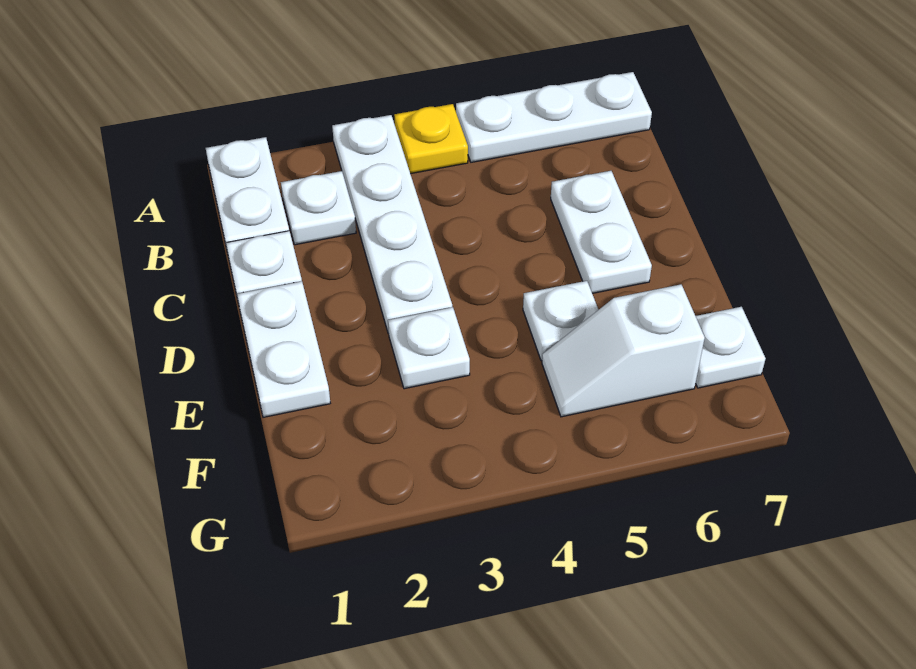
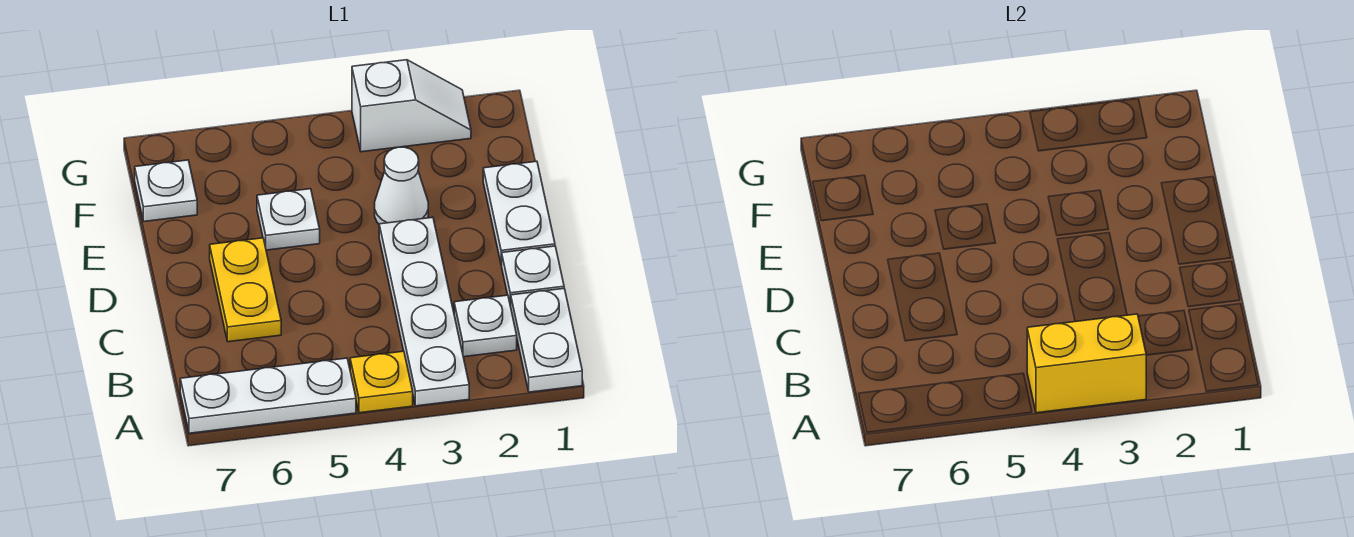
none -> yellow 1x2 brick [1027,314,1146,413]
white 1x2 plate [551,171,652,293] -> yellow 1x2 plate [210,238,281,342]
white 1x1 plate [388,307,470,389] -> white 1x1 cone [375,147,428,224]
white 1x2 slope [542,284,705,417] -> white 1x2 slope moved to [352,60,471,152]

